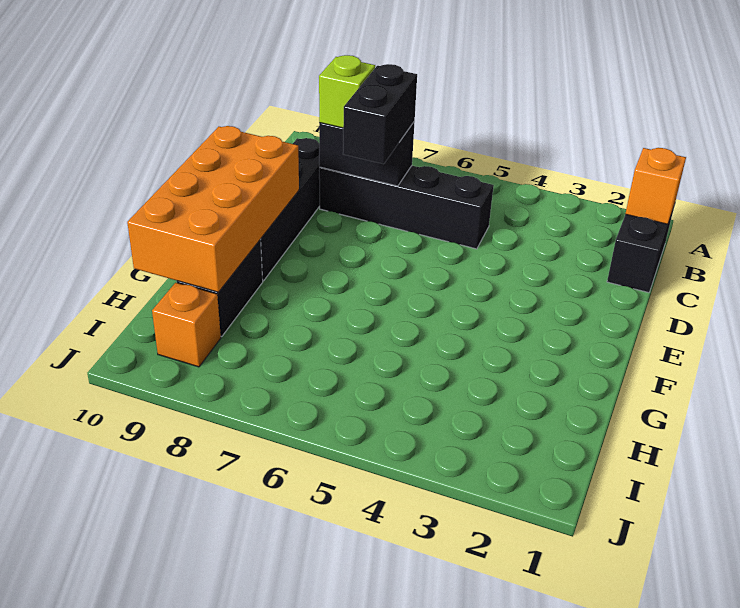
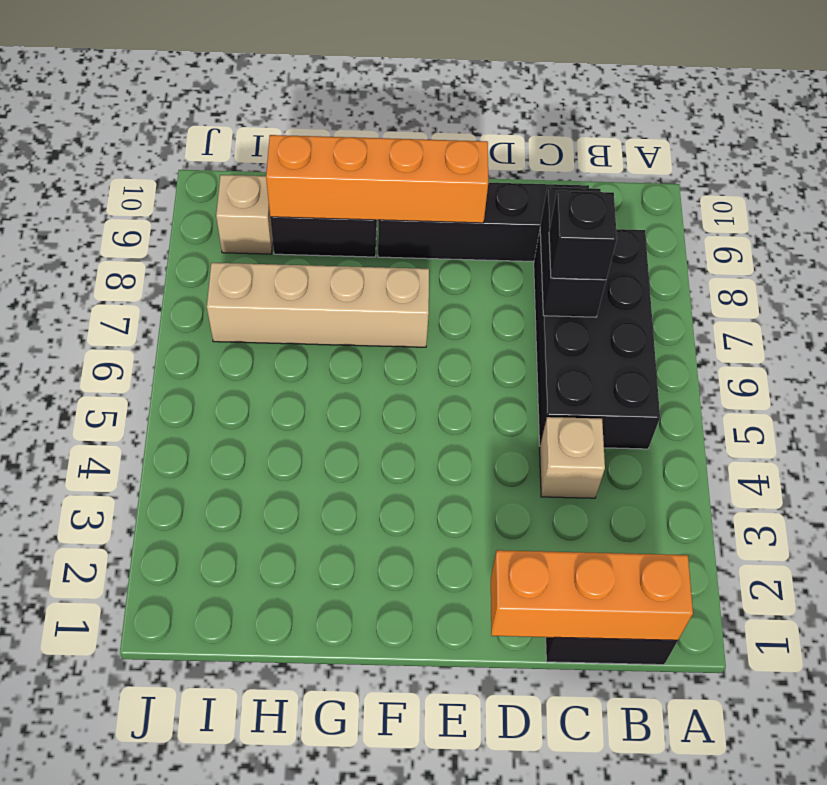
orange 1x1 brick [625,148,686,224] -> orange 1x3 brick [491,550,693,640]
none -> tan 1x1 brick [540,417,605,498]
black 1x4 brick [319,166,494,249] -> black 2x4 brick [534,229,660,449]
black 1x2 brick [343,64,417,164] -> black 1x1 brick [549,191,617,280]
lime 1x1 brick [319,55,375,128] -> none
orange 2x4 brick [127,126,299,292] -> orange 1x4 brick [266,135,488,223]
none -> tan 1x4 brick [207,263,429,347]
orange 1x1 brick [152,283,221,367] -> tan 1x1 brick [216,175,273,254]

